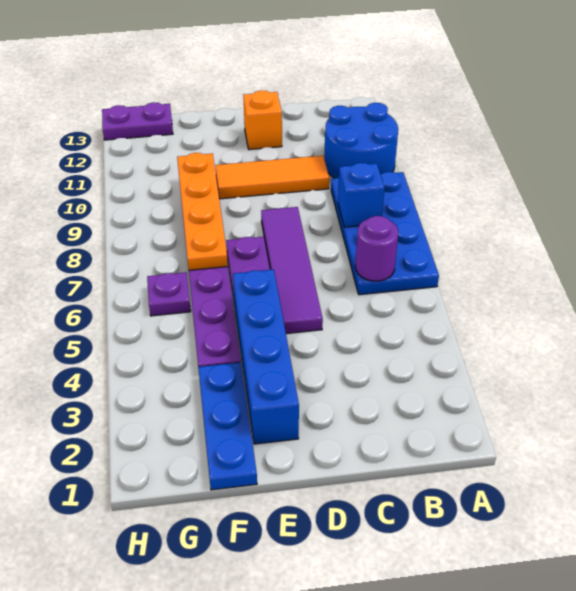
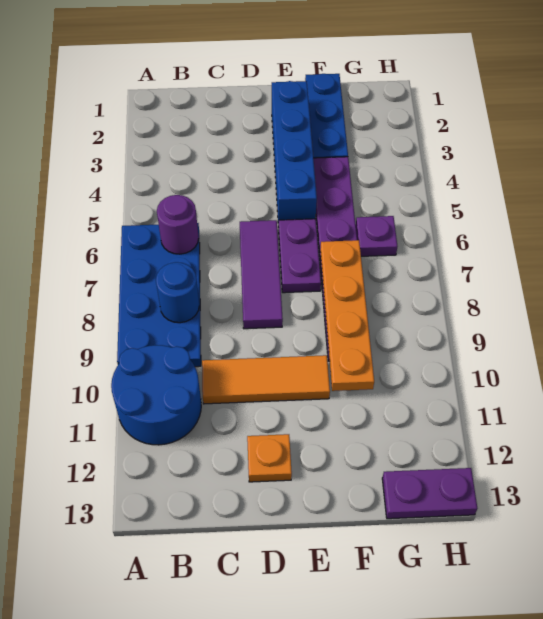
blue 1x1 brick [338,163,385,227] -> blue 1x1 round brick [156,262,199,323]
purple 1x4 tile [261,207,323,334] -> purple 1x3 tile [240,220,283,329]
orange 1x1 brick [243,90,282,150] -> orange 1x1 plate [247,434,292,482]

